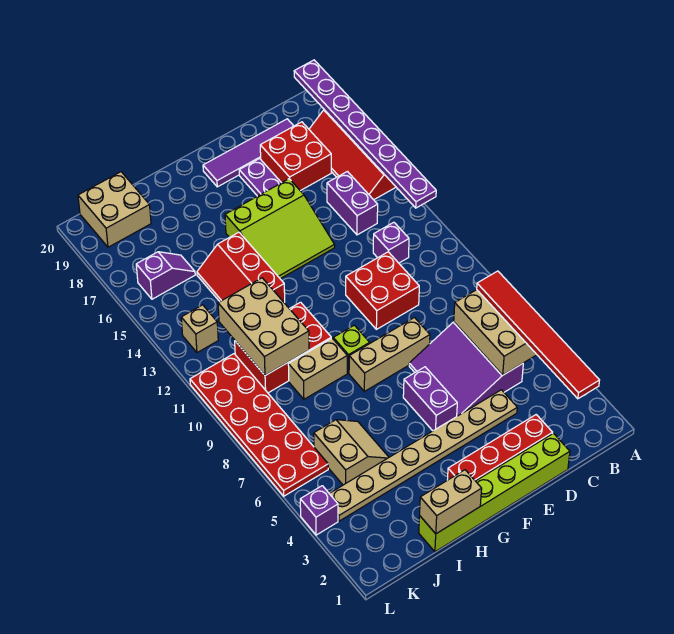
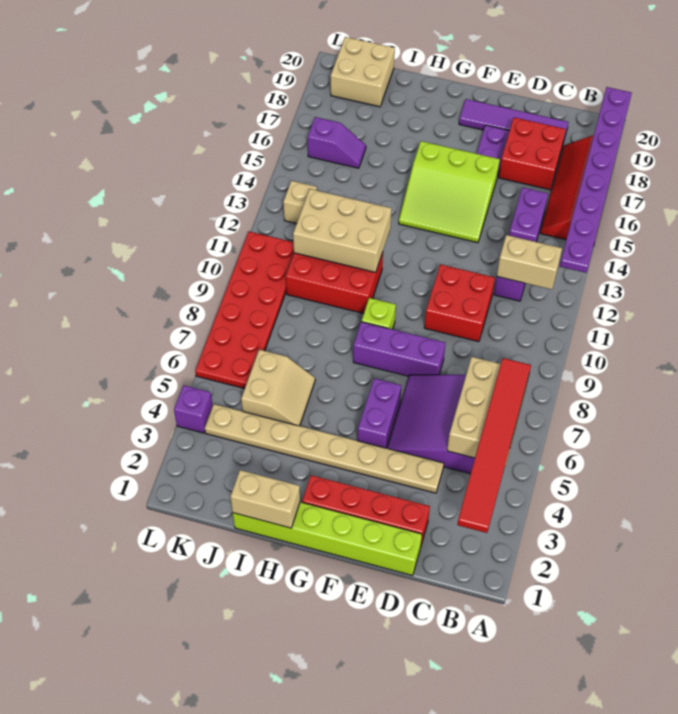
tan 1x3 brick [349,318,430,391] -> purple 1x3 brick [353,322,445,376]
tan 1x2 brick [288,338,347,399] -> tan 1x2 brick moved to [497,235,562,289]
red 2x3 slope [197,232,285,303] -> none
tan 2x3 brick [218,278,309,375] -> tan 2x3 brick turned to [293,189,392,272]

